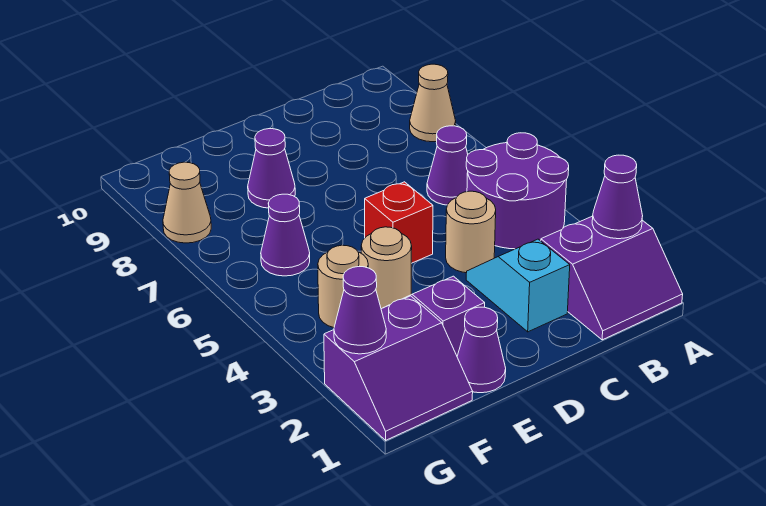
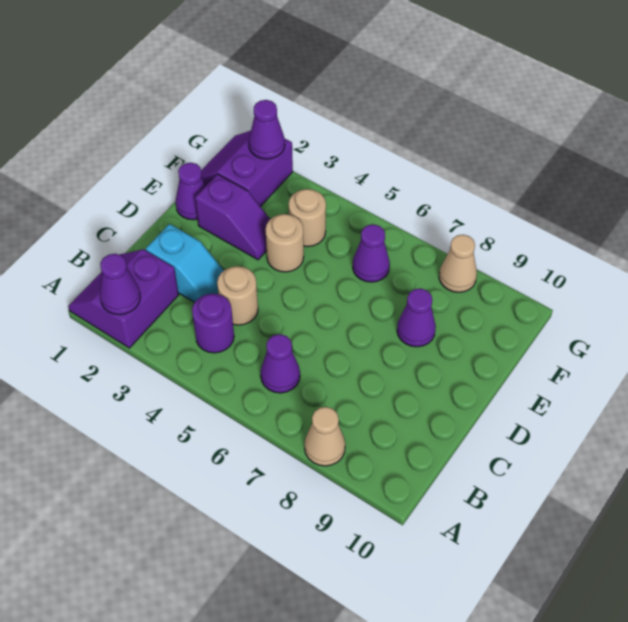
purple 2x2 round brick [466,133,569,249] -> purple 1x1 round brick [192,294,234,353]
red 1x1 brick [365,182,433,263] -> none

